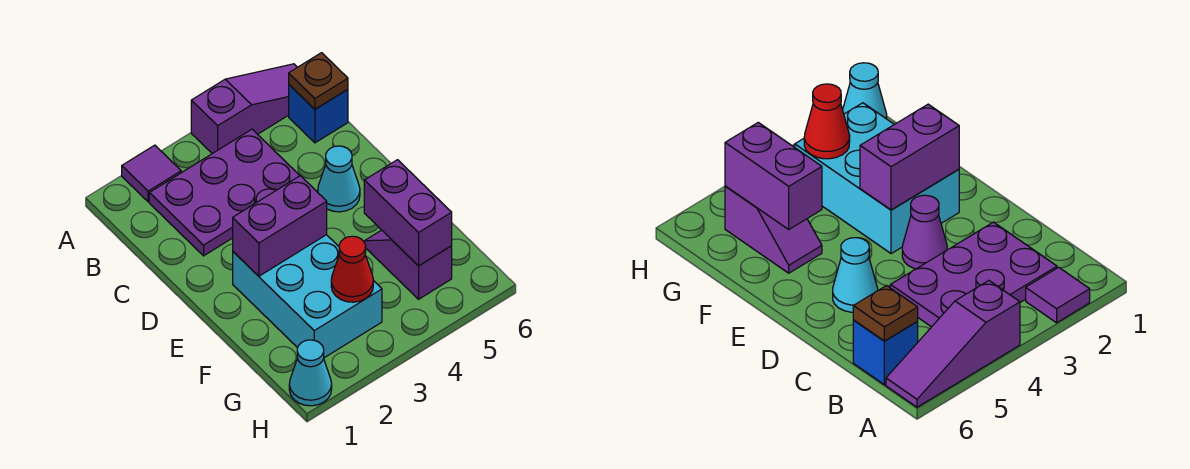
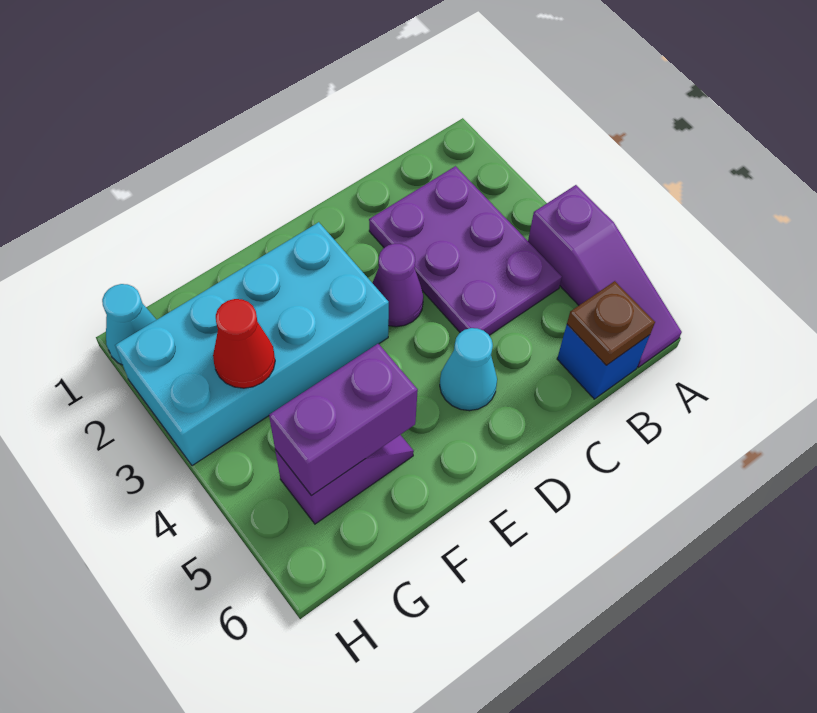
purple 1x1 tile [122,145,181,202] -> none
cyan 2x3 brick [233,235,382,358] -> cyan 2x4 brick [115,222,389,466]
purple 1x2 brick [233,176,327,276] -> none

